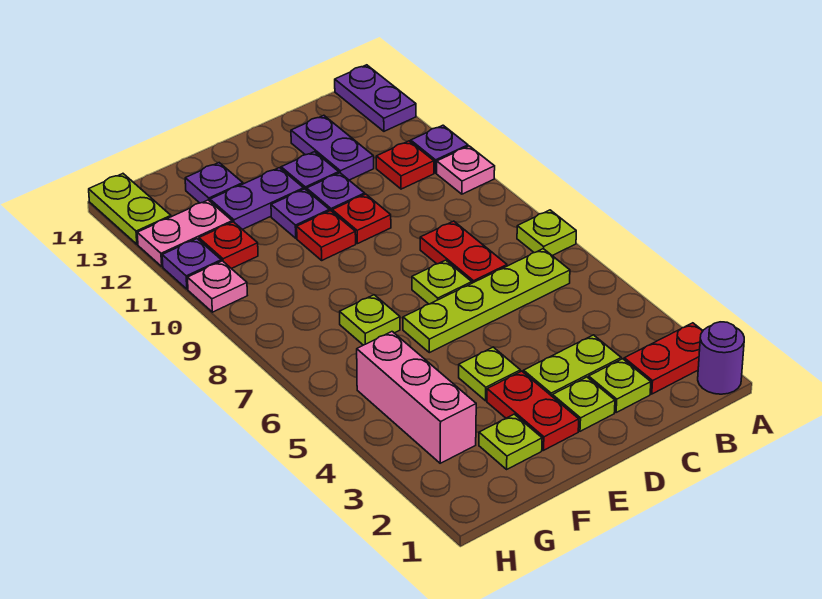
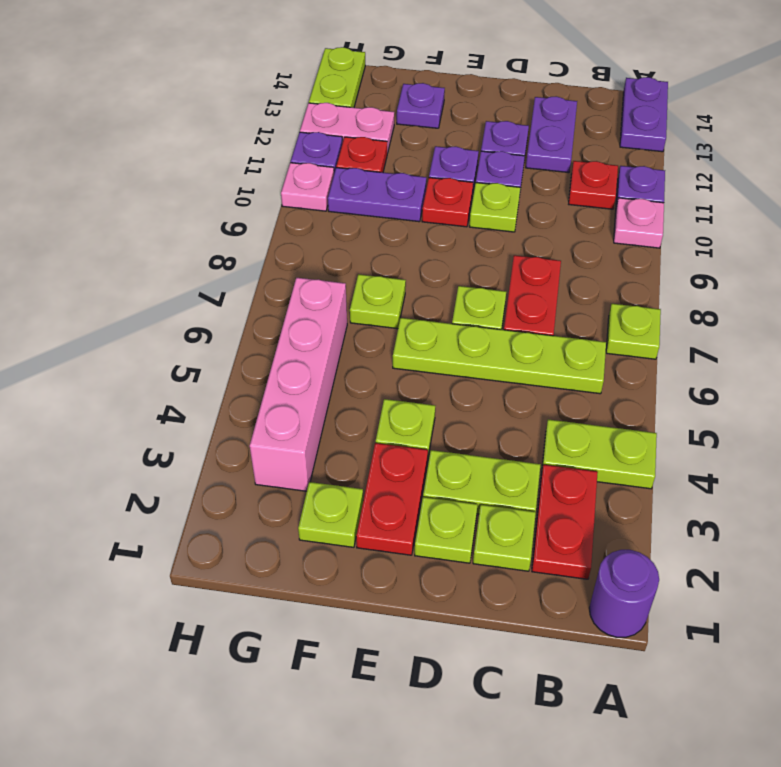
red 1x2 plate [624,323,703,394] -> red 1x2 plate turned to [532,465,598,579]
none -> lime 1x2 plate [542,419,657,489]
red 1x1 plate [332,194,391,244] -> lime 1x1 plate [469,183,520,232]
purple 1x2 plate [210,168,304,229] -> purple 1x2 plate moved to [328,168,426,222]
pink 1x3 brick [357,332,476,463] -> pink 1x4 brick [250,278,347,491]

